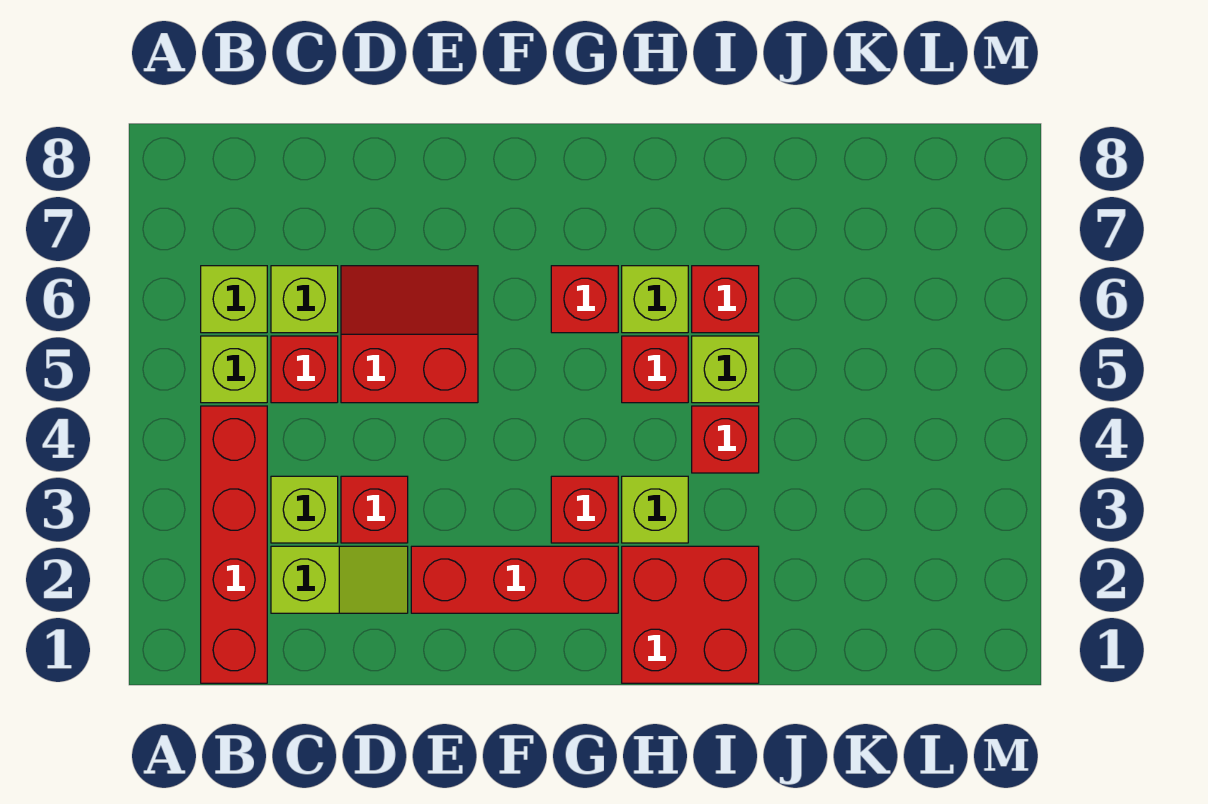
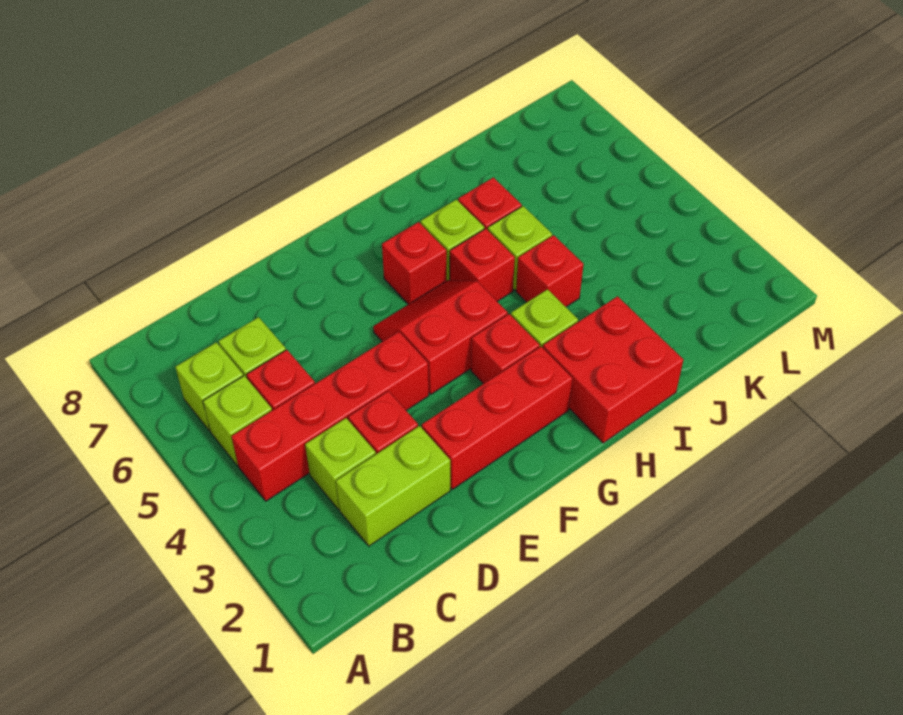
red 1x4 brick [201,406,267,683] -> red 1x4 brick turned to [231,332,429,501]
lime 1x2 slope [271,546,408,613] -> lime 1x2 brick [336,426,450,546]
red 2x2 slope [341,266,478,403] -> red 2x2 slope moved to [373,280,508,394]

